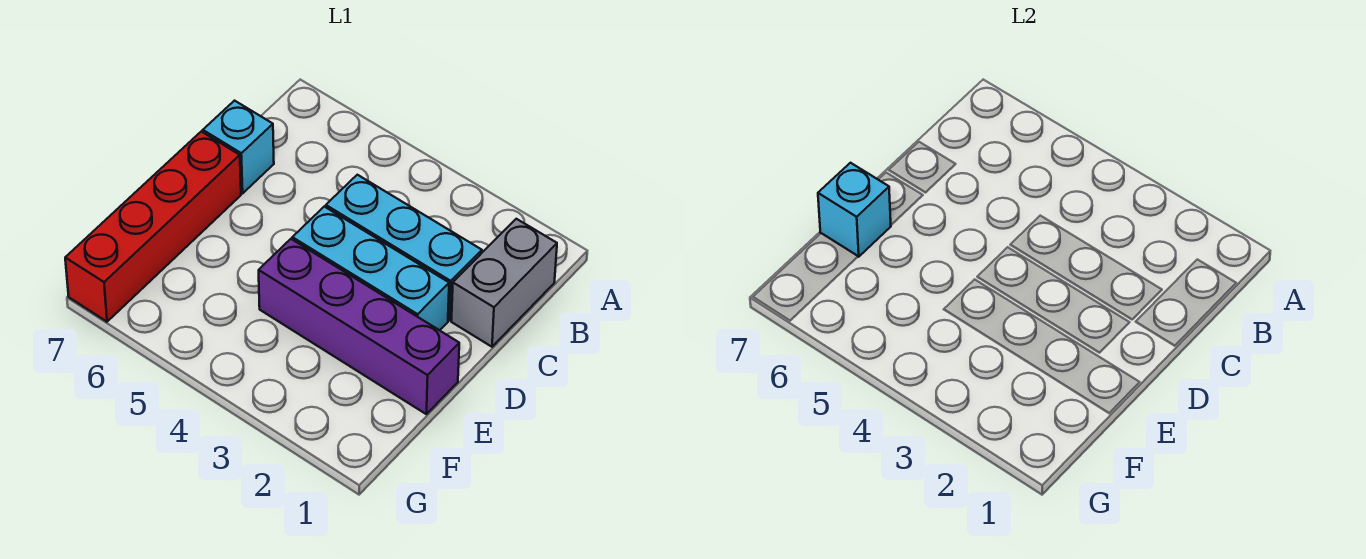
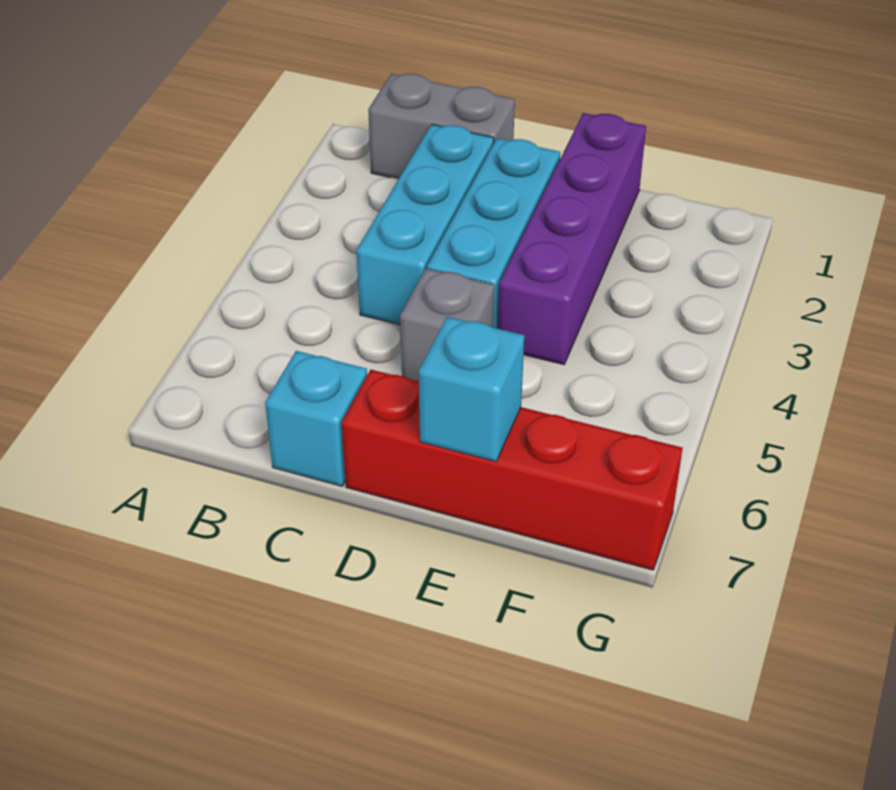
none -> grey 1x1 brick [400,269,494,381]

